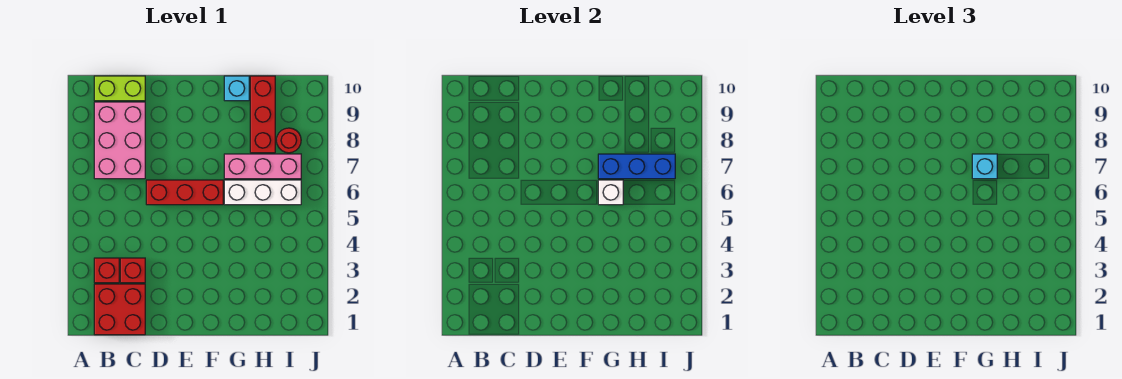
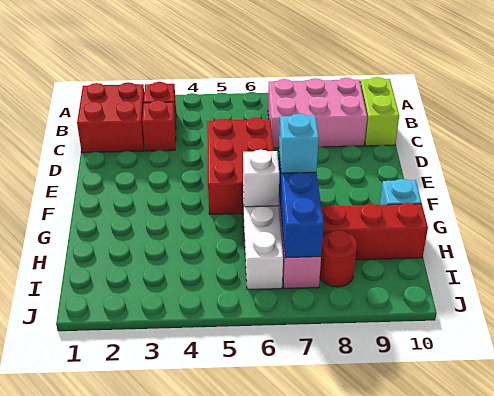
red 1x3 brick [146,180,223,205] -> red 2x3 brick [207,118,273,214]

